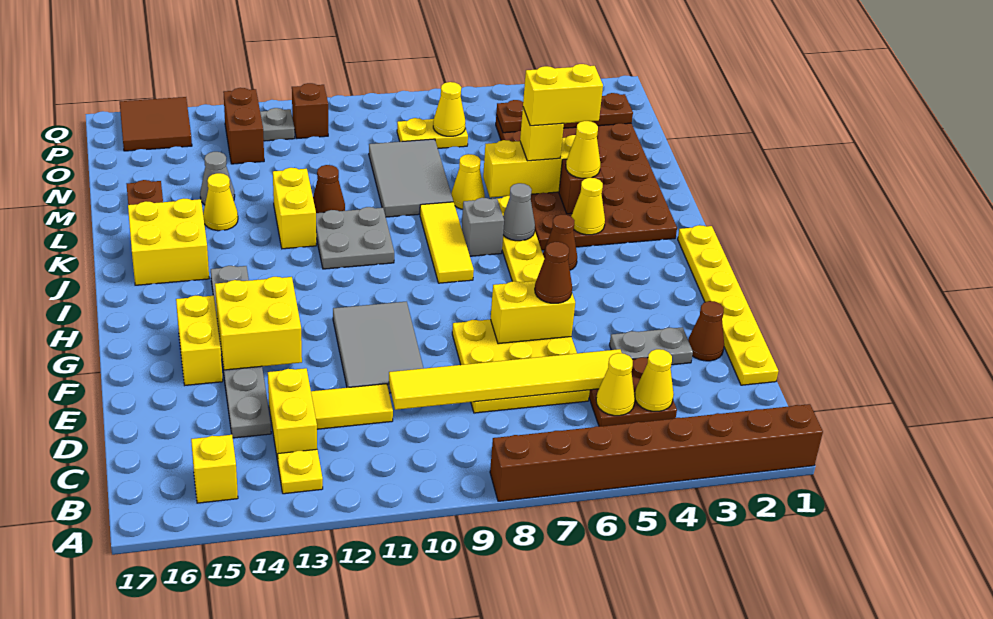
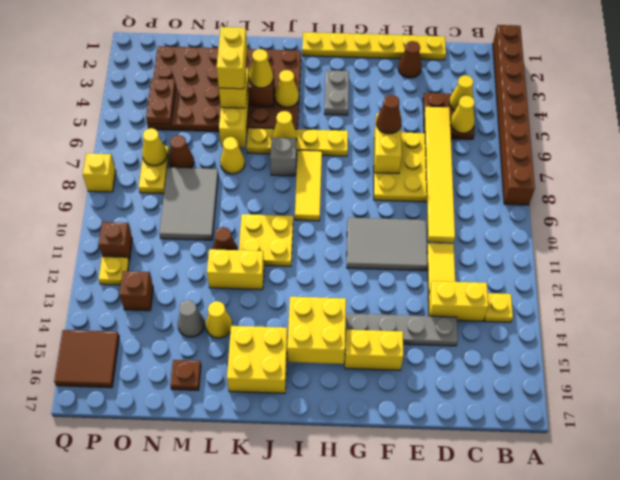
yellow 1x1 brick [191,435,238,503] -> yellow 1x1 brick moved to [83,153,116,192]
grey 1x2 plate [610,327,693,365] -> grey 1x2 plate moved to [324,70,349,115]
yellow 2x2 brick [215,277,302,370] -> yellow 2x2 brick moved to [287,297,346,364]
brown 1x1 cone [543,214,577,270] -> brown 1x1 cone moved to [169,135,194,168]
yellow 1x3 tile [420,202,474,283] -> yellow 1x3 tile turned to [295,150,322,221]
grey 1x1 cone [503,183,535,241] -> yellow 1x1 cone [273,111,297,140]
grey 2x2 plate [316,207,394,269] -> yellow 2x2 plate [239,214,293,266]
grey 2x3 tile [369,139,453,217] -> grey 2x3 tile turned to [159,168,218,240]
brown 1x4 plate [496,93,633,133] -> brown 1x2 plate [146,78,176,124]
brown 1x2 brick [223,88,264,164] -> brown 1x1 brick [119,271,153,311]
grey 1x1 plate [260,108,295,141] -> yellow 1x1 plate [99,256,129,285]

